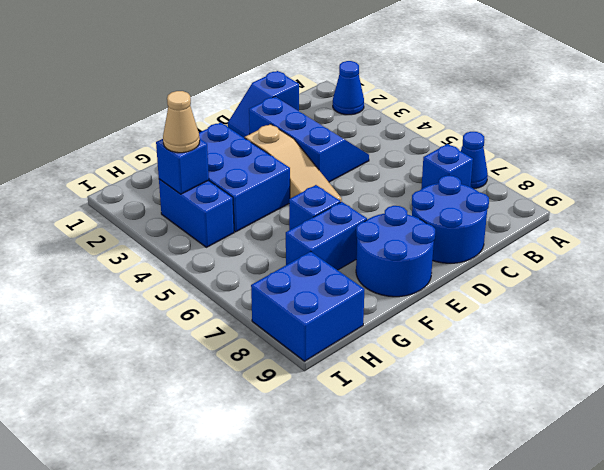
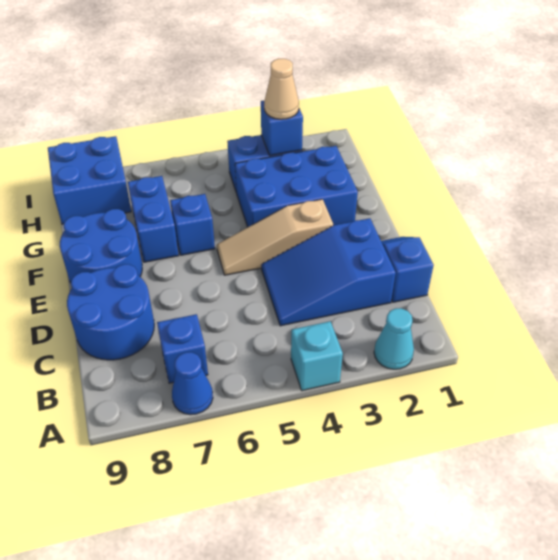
blue 1x1 cone [333,61,364,115] -> cyan 1x1 cone [374,308,414,369]
none -> cyan 1x1 brick [291,321,343,391]
blue 2x3 slope [249,97,369,182] -> blue 2x3 slope turned to [261,218,396,326]

